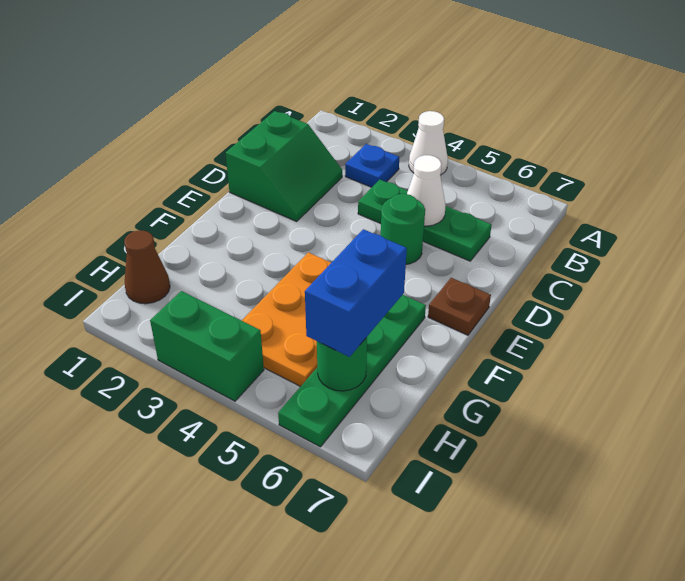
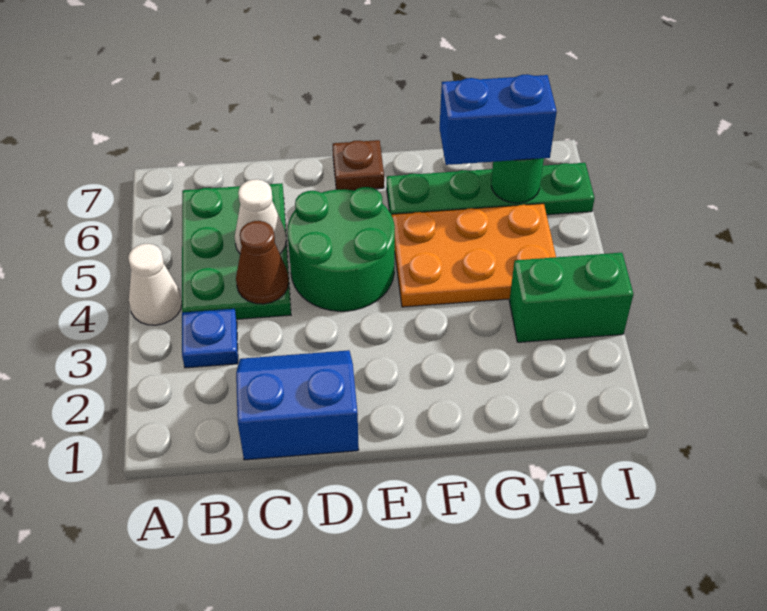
green 2x2 slope [226,111,342,222] -> blue 2x2 slope [236,350,359,460]
green 1x3 plate [358,180,492,261] -> green 2x3 plate [182,183,291,319]
green 1x1 round brick [381,194,425,264] -> green 2x2 round brick [287,187,395,311]
brown 1x1 cone [124,230,170,304] -> brown 1x1 cone moved to [236,221,289,304]
green 1x2 brick [150,291,264,401] -> green 1x2 brick turned to [509,253,633,342]

